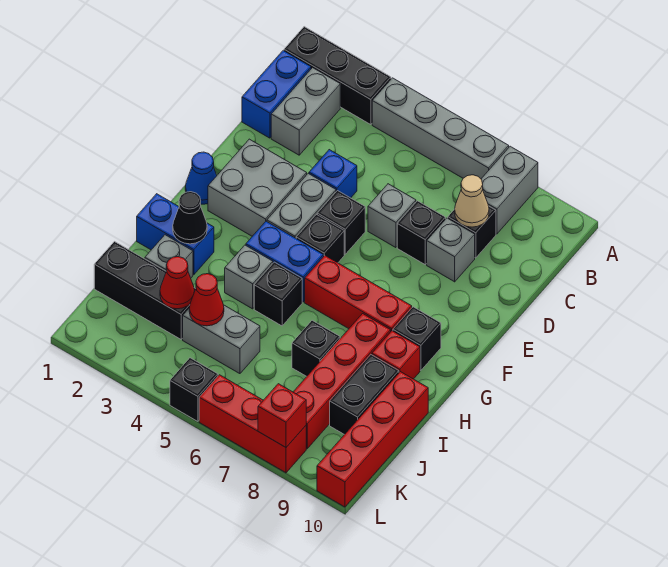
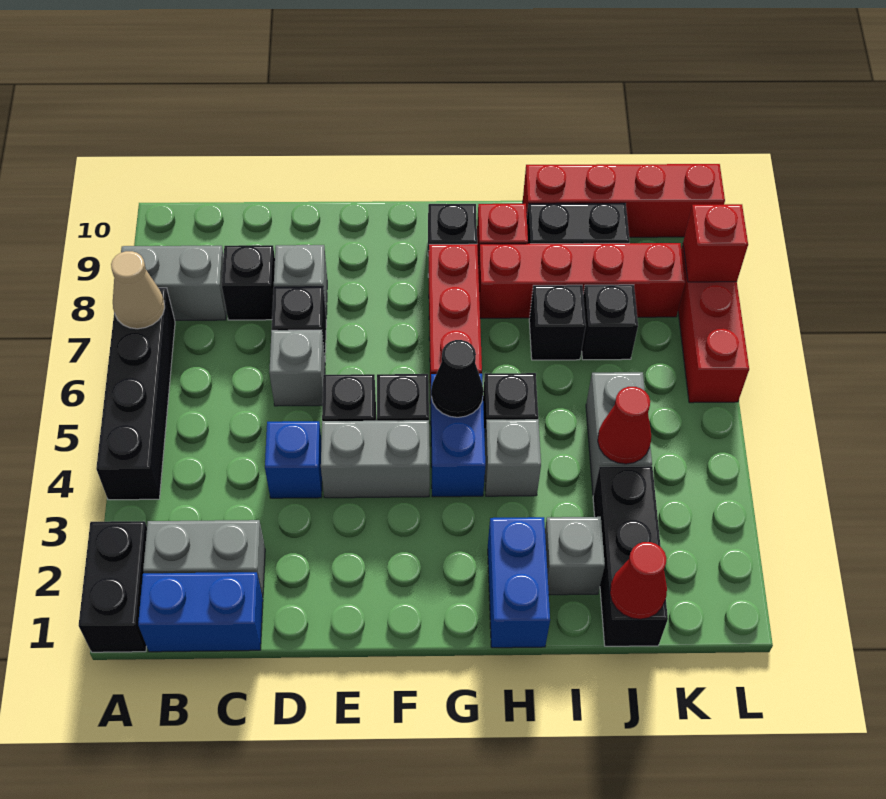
black 1x3 brick [284,27,391,125] -> black 1x2 brick [79,521,147,652]
grey 1x4 brick [372,78,509,179] -> black 1x4 brick [96,288,175,500]
tan 1x1 cone [455,175,489,227] -> tan 1x1 cone moved to [111,251,165,329]
grey 2x2 brick [208,139,307,236] -> none
blue 1x1 cone [185,152,217,204] -> none
black 1x1 cone [173,192,207,244] -> black 1x1 cone moved to [431,340,483,417]
red 1x1 cone [160,257,194,309] -> red 1x1 cone moved to [610,542,667,619]
black 1x1 brick [170,358,218,421] -> black 1x1 brick moved to [582,285,638,360]

